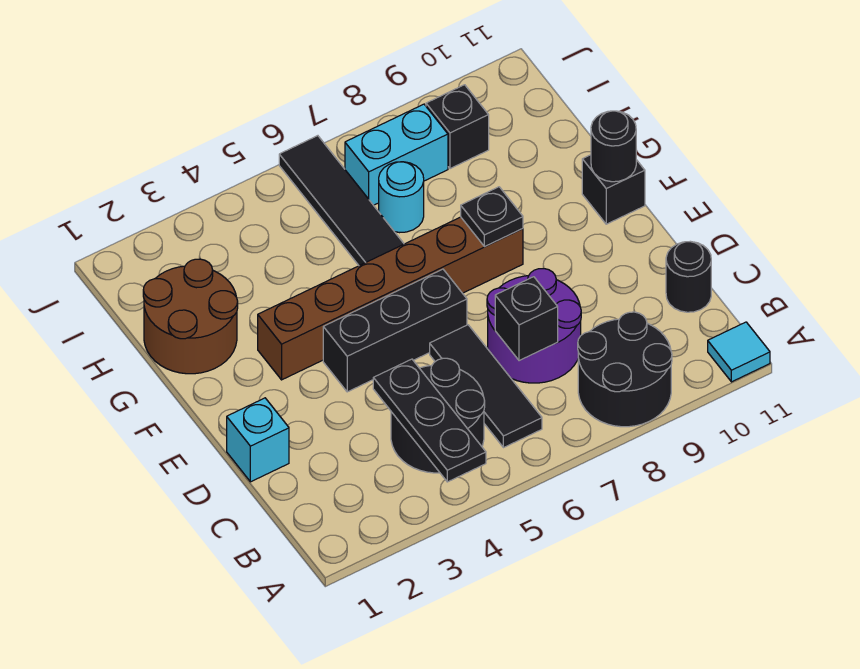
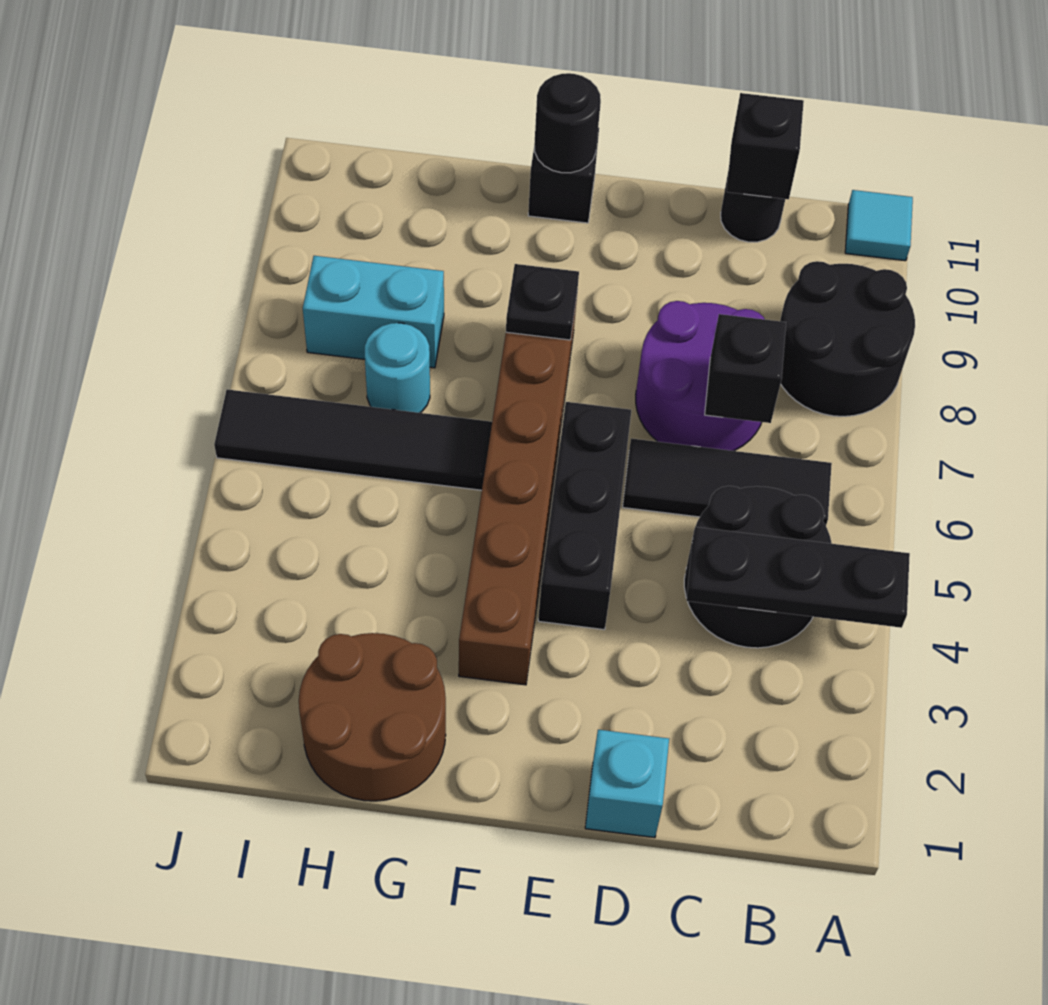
cyan 1x2 brick [345,104,448,205] -> cyan 1x2 brick turned to [303,256,444,368]
black 1x1 brick [426,85,489,169] -> black 1x1 brick moved to [727,93,804,199]

